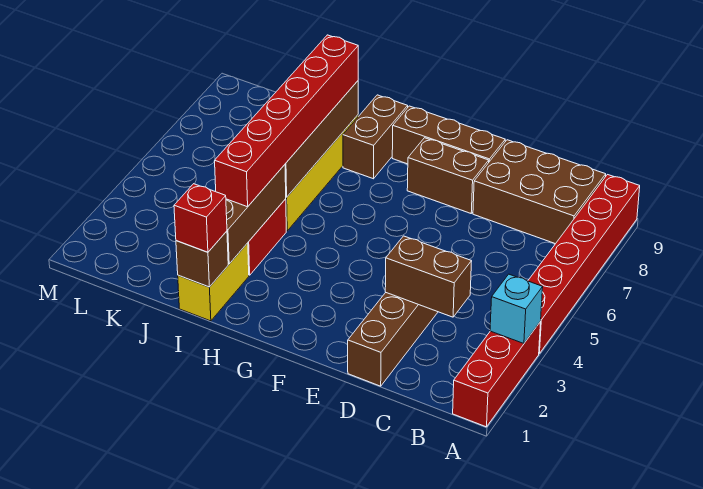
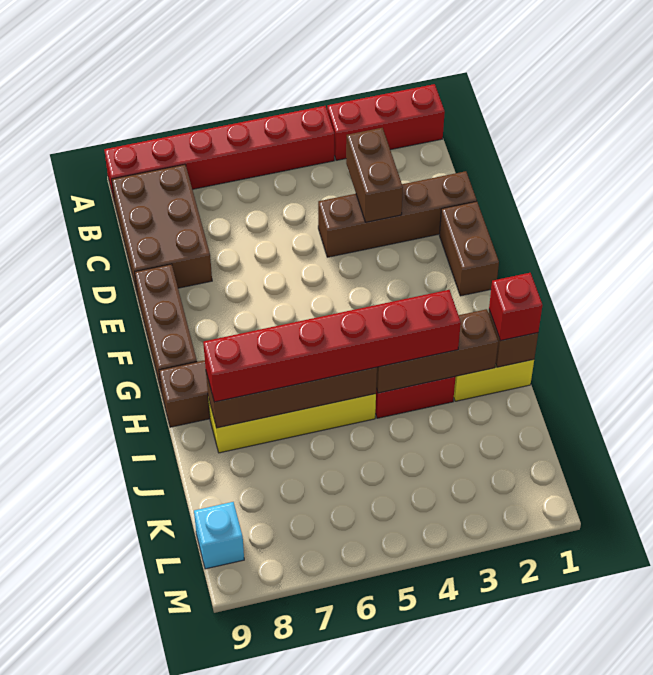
cyan 1x1 brick [490,274,543,344] -> cyan 1x1 brick moved to [194,502,244,569]
brown 1x2 brick [407,138,489,213] -> brown 1x2 brick moved to [439,201,499,296]

